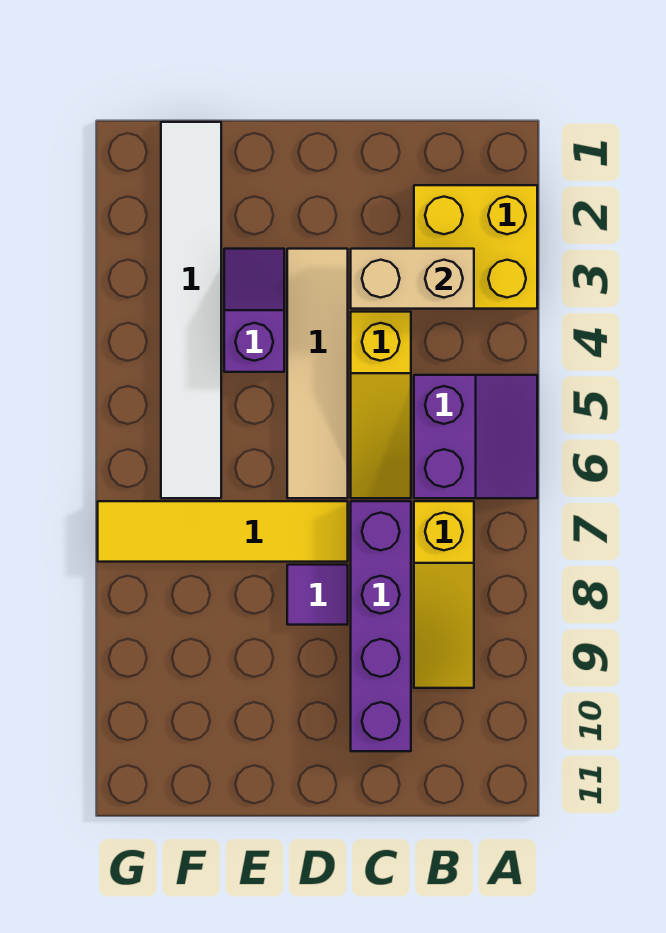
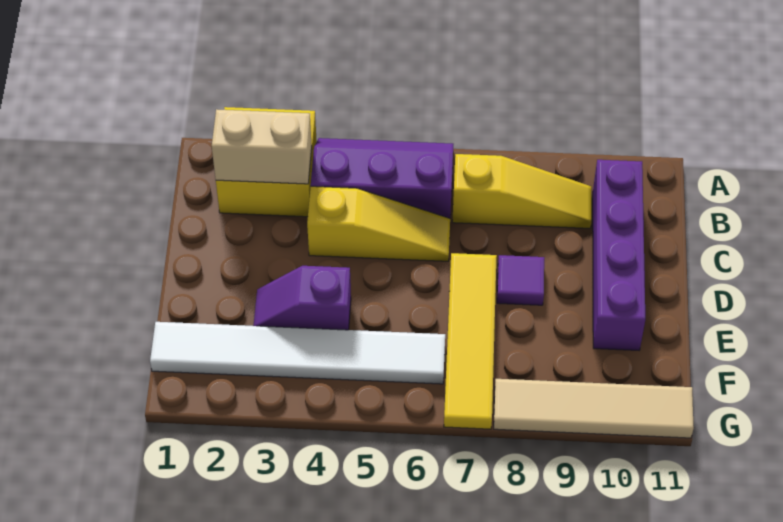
purple 2x2 slope [414,375,537,498] -> purple 2x3 slope [311,138,453,218]
tan 1x2 brick [351,249,474,309] -> tan 1x2 brick turned to [212,109,312,184]
purple 1x4 brick [351,501,411,751] -> purple 1x4 brick turned to [593,160,645,350]
tan 1x4 tile [287,249,348,498] -> tan 1x4 tile moved to [494,379,694,438]

